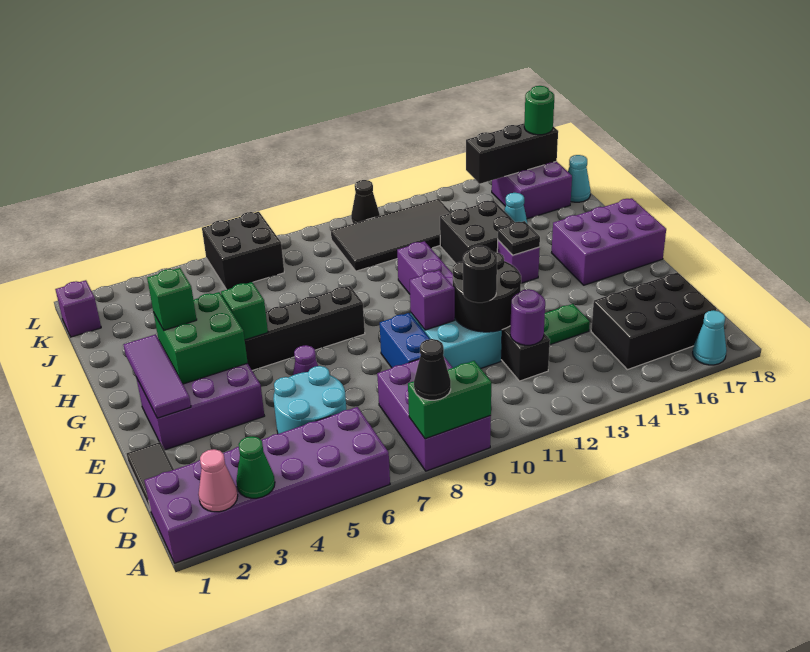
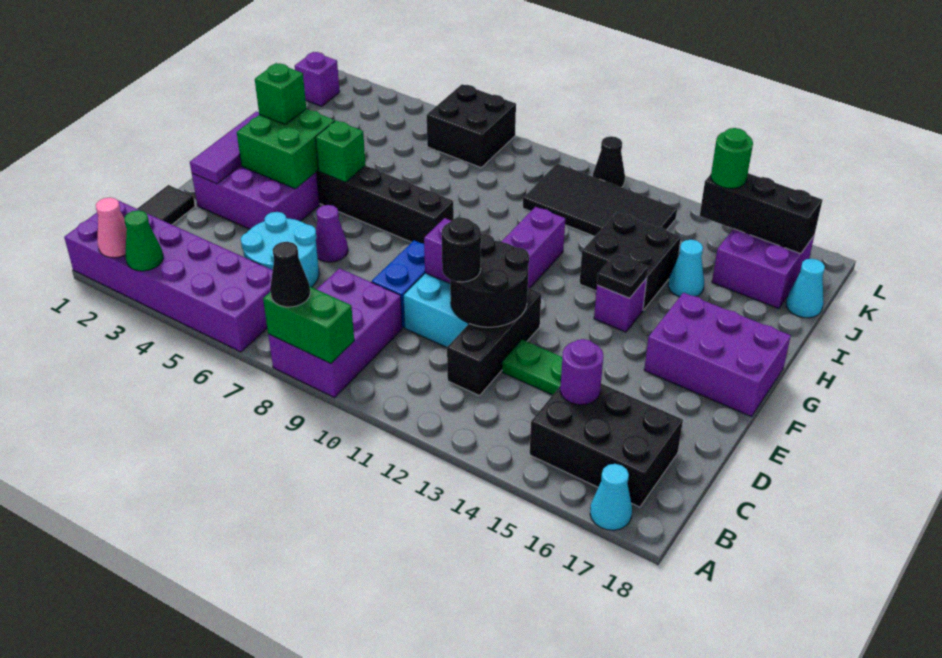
purple 1x1 round brick [510,289,545,345] -> purple 1x1 round brick moved to [560,339,603,405]
green 1x1 round brick [524,86,554,135] -> green 1x1 round brick moved to [711,128,753,188]

